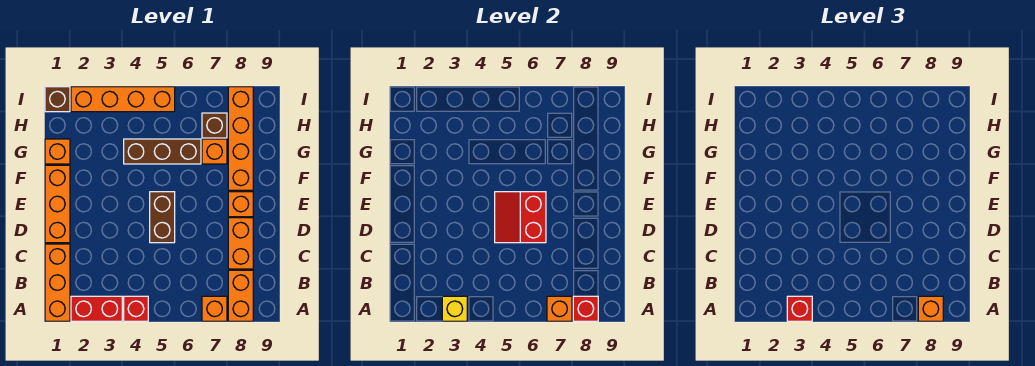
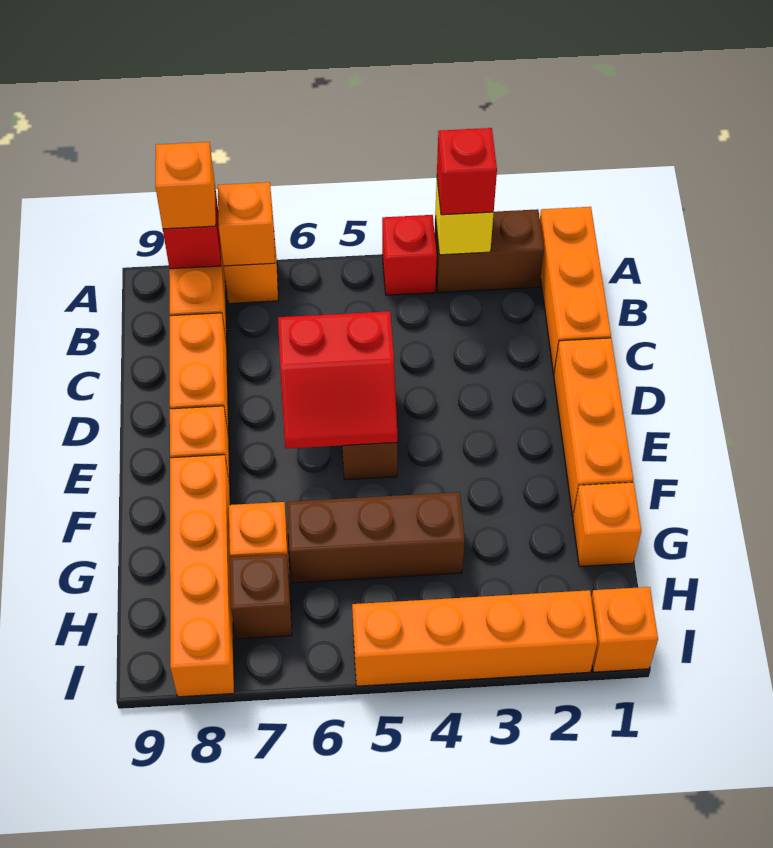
red 1x2 brick [71,296,122,321] -> brown 1x2 brick [435,209,544,293]
red 2x2 slope [495,192,546,243] -> red 2x2 slope turned to [278,311,397,449]
brown 1x1 brick [45,87,70,112] -> orange 1x1 brick [591,587,658,672]

